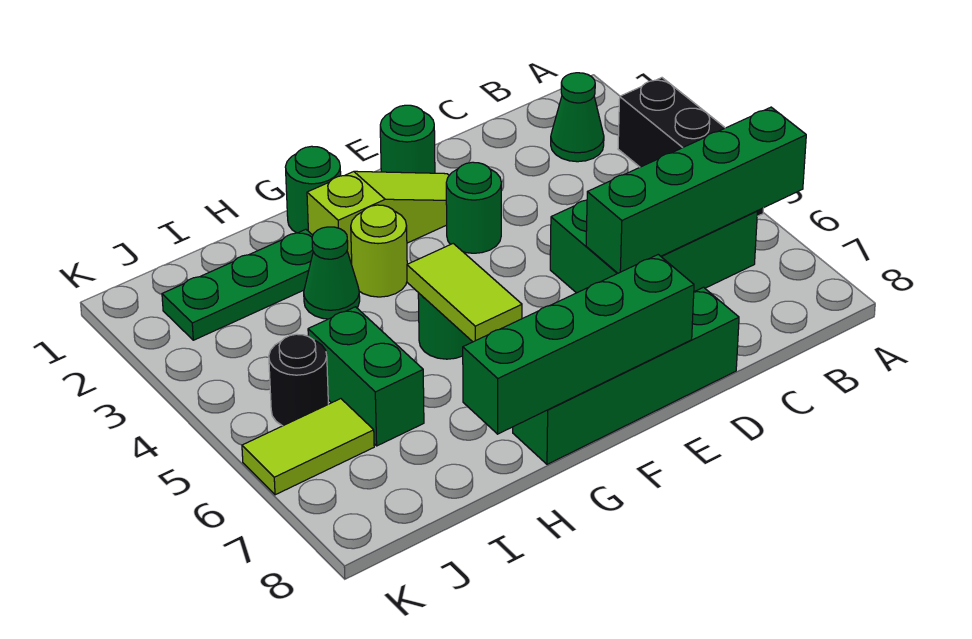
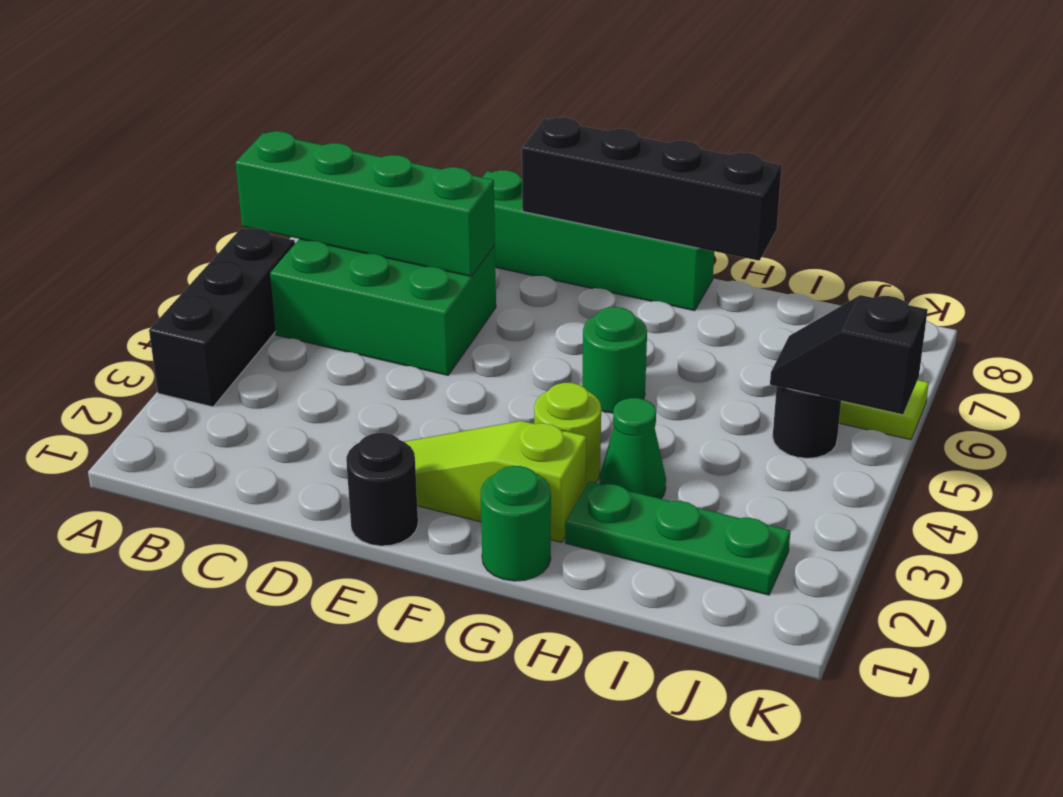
green 1x1 cone [551,73,604,162] -> none
green 1x1 round brick [380,105,435,173] -> black 1x1 round brick [346,433,418,546]
green 1x1 round brick [446,162,501,253] -> none
green 1x4 brick [463,255,694,434] -> black 1x4 brick [522,117,782,261]
lime 1x2 tile [407,244,522,342] -> none
green 1x2 brick [308,307,424,446] -> none
none -> black 1x2 slope [770,295,928,414]

